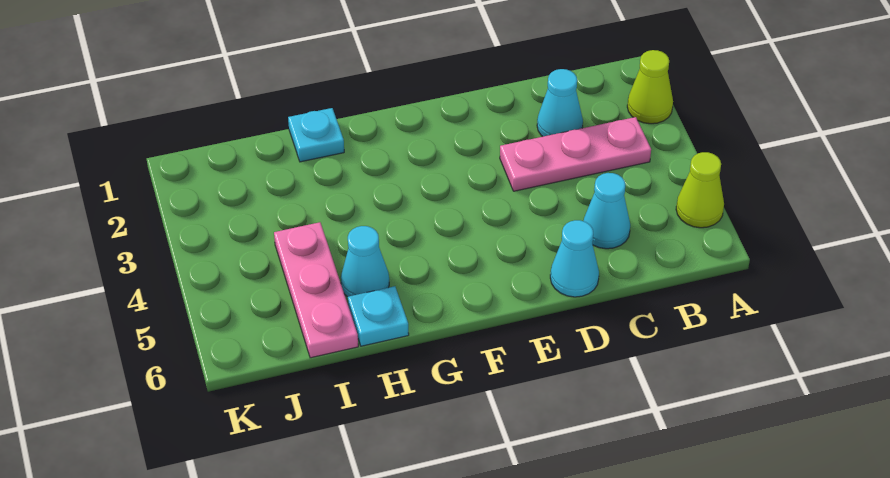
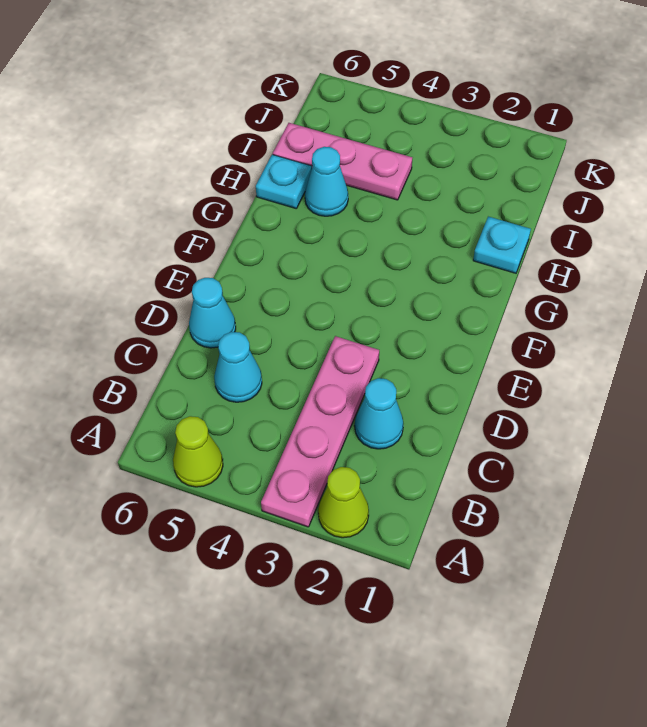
pink 1x3 plate [500,117,651,191] -> pink 1x4 plate [261,336,379,527]

